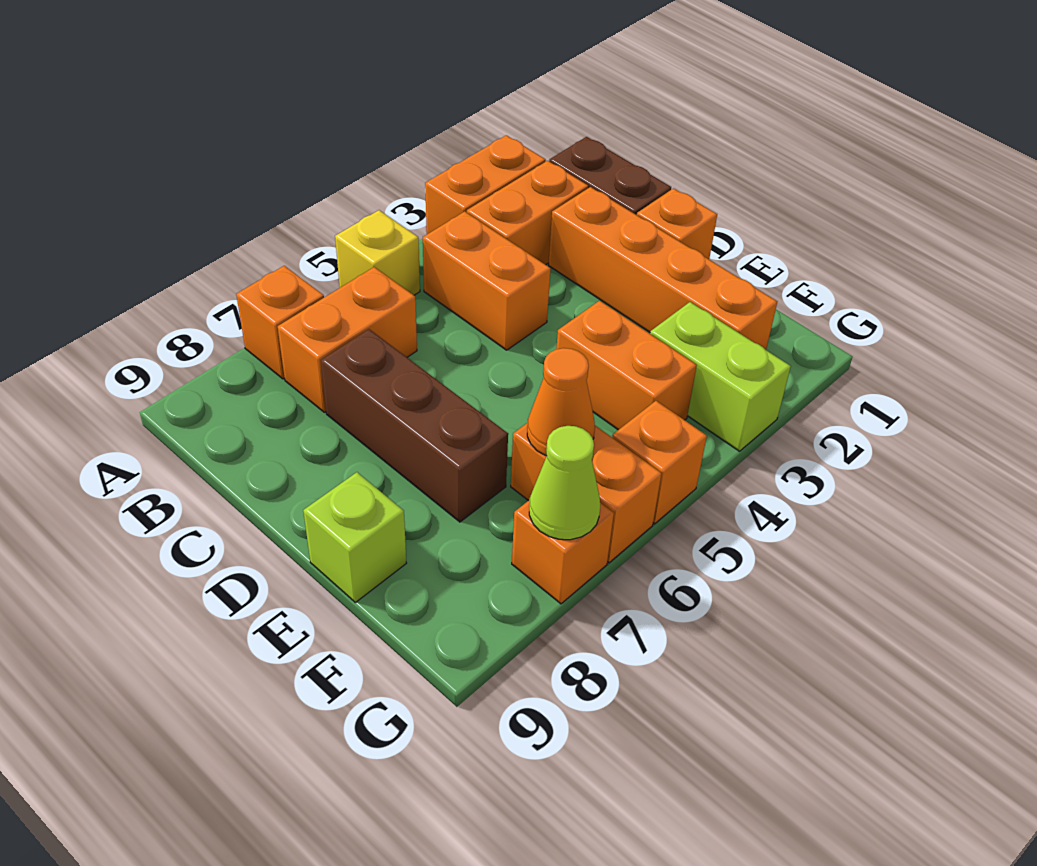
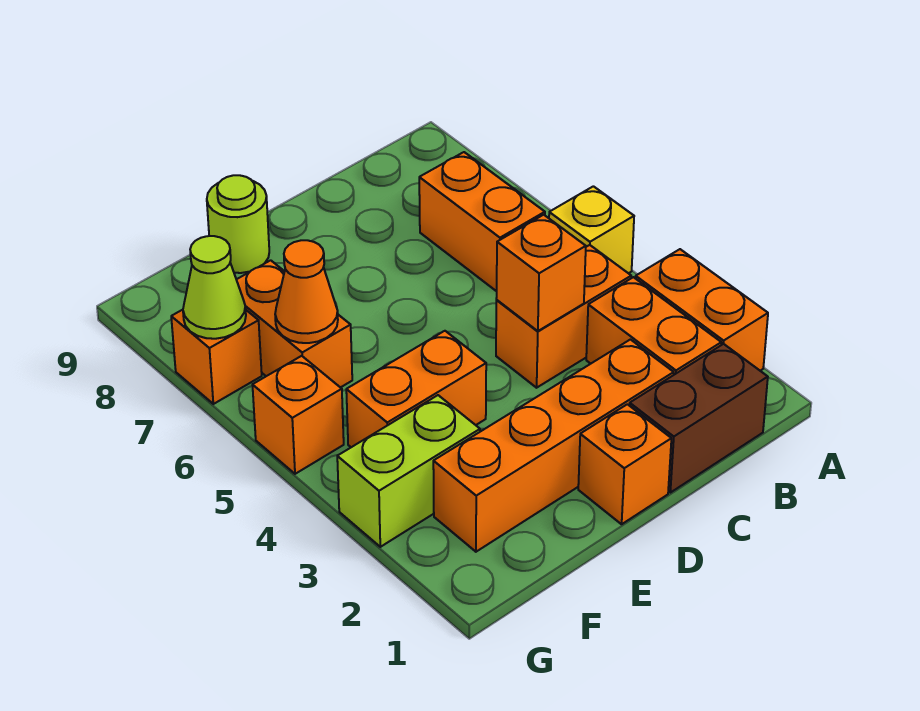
orange 1x1 brick [236,266,324,379] -> orange 1x1 brick moved to [496,215,586,331]
brown 1x3 brick [321,329,508,522] -> none
lime 1x1 brick [303,472,406,602] -> lime 1x1 round brick [207,175,269,273]
orange 1x2 brick [511,423,662,563] -> orange 1x2 brick turned to [236,260,352,388]

